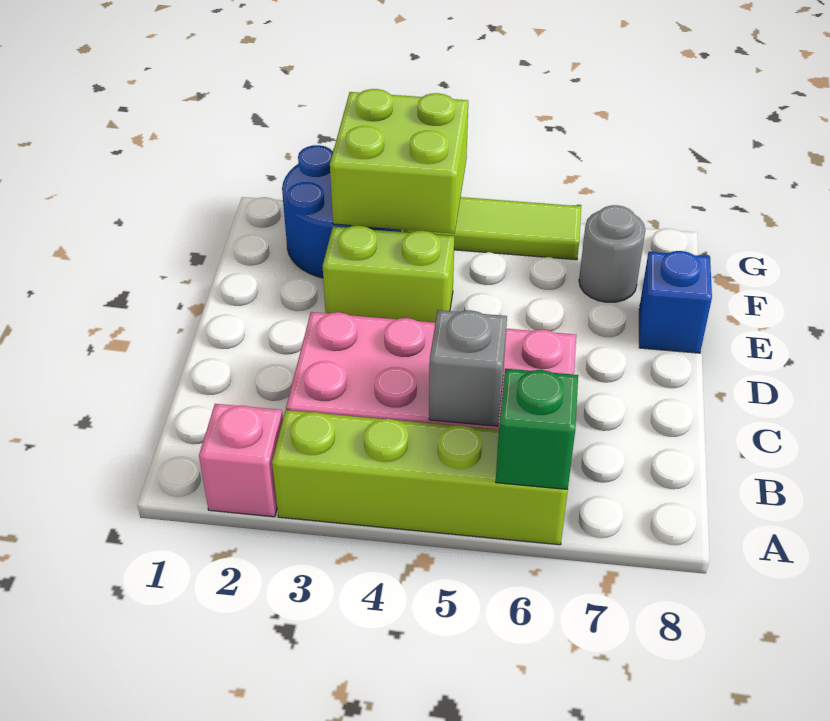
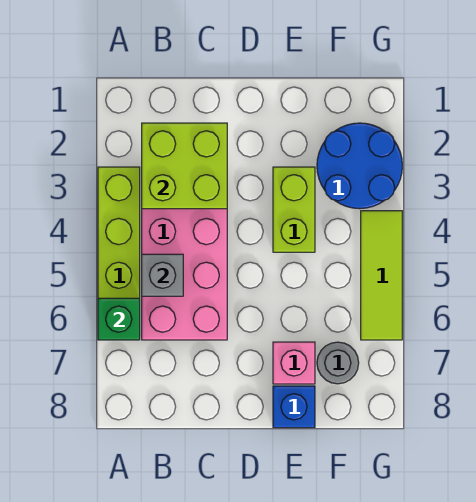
pink 1x1 brick [199,404,283,517] -> pink 1x1 brick moved to [273,342,315,384]
lime 2x2 brick [330,89,468,234] -> lime 2x2 brick moved to [142,123,227,209]

